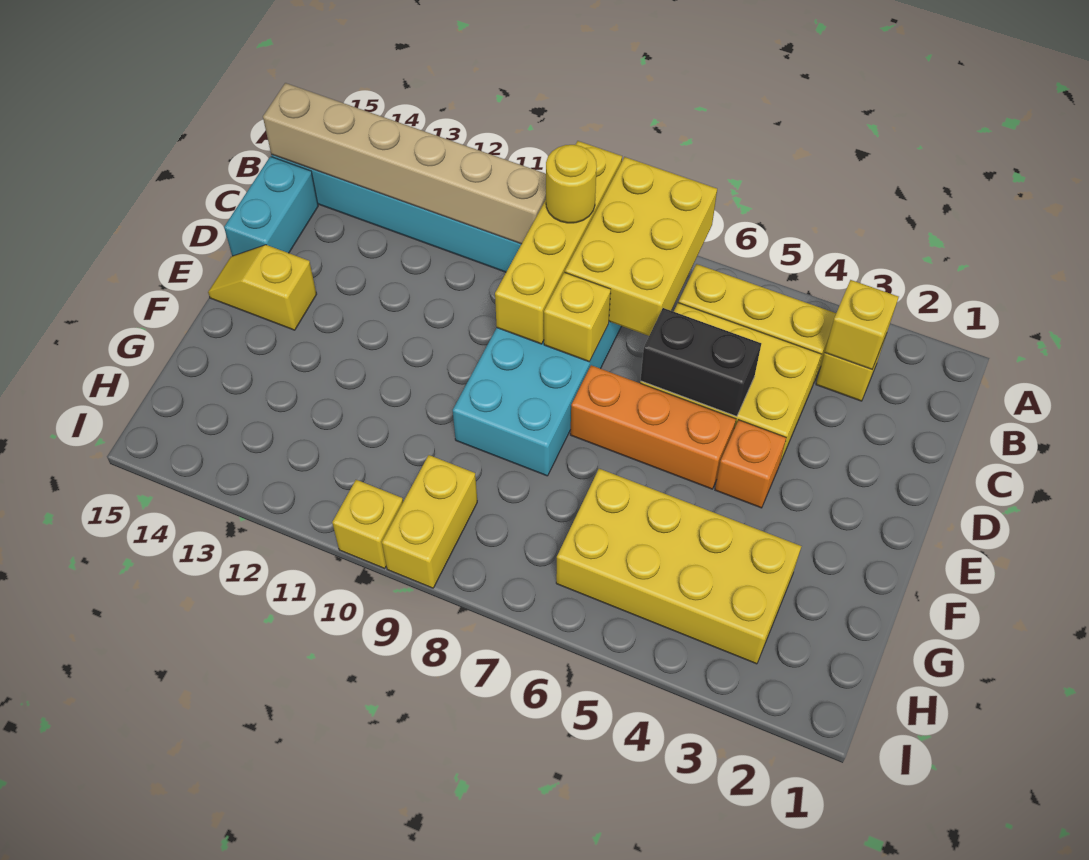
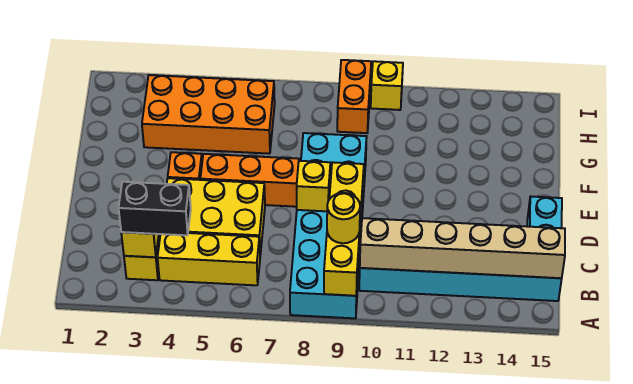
yellow 2x3 brick [565,157,717,336] -> none
black 1x2 brick [641,308,761,416] -> black 1x2 brick moved to [119,182,191,235]
yellow 1x2 slope [208,245,317,330] -> none
yellow 2x4 brick [556,469,802,664] -> orange 2x4 brick [142,75,275,154]
yellow 1x2 brick [382,455,477,588] -> orange 1x2 brick [337,60,371,133]

